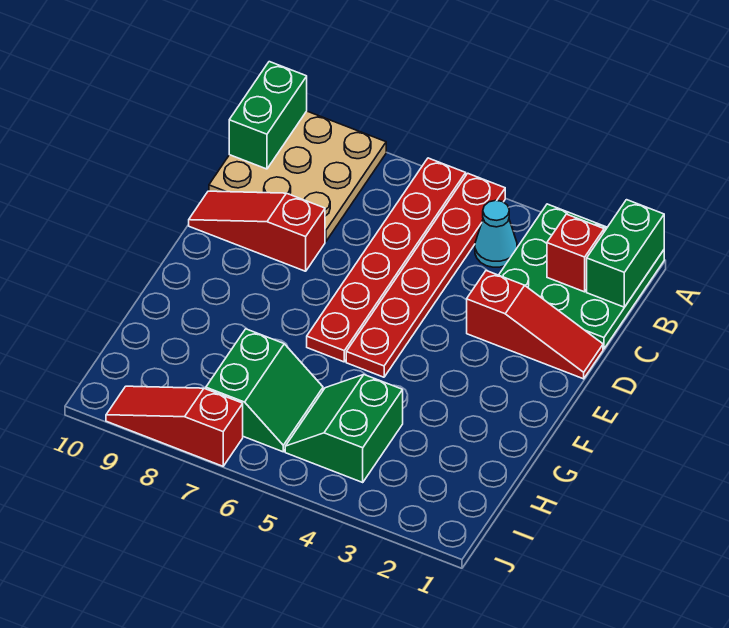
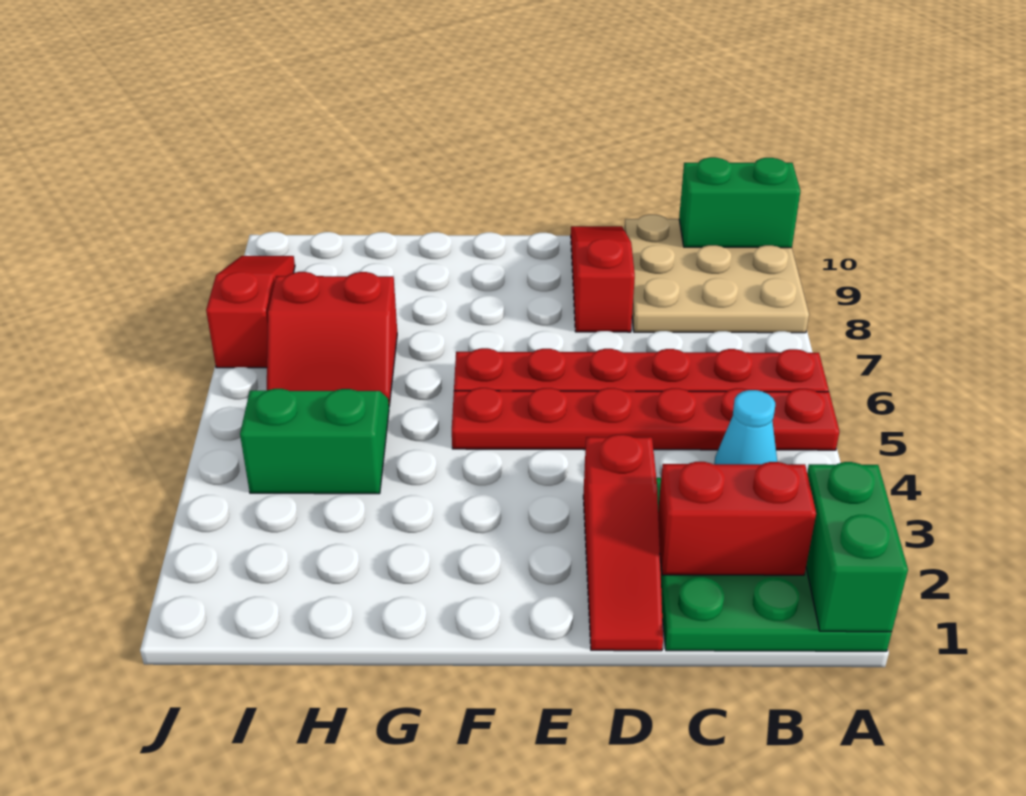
green 1x2 brick [587,200,664,307] -> green 1x2 brick turned to [806,462,908,632]
red 1x1 brick [547,214,604,292] -> red 1x2 brick [658,462,816,575]
green 2x2 slope [206,329,323,452] -> red 2x2 slope [267,272,397,406]

